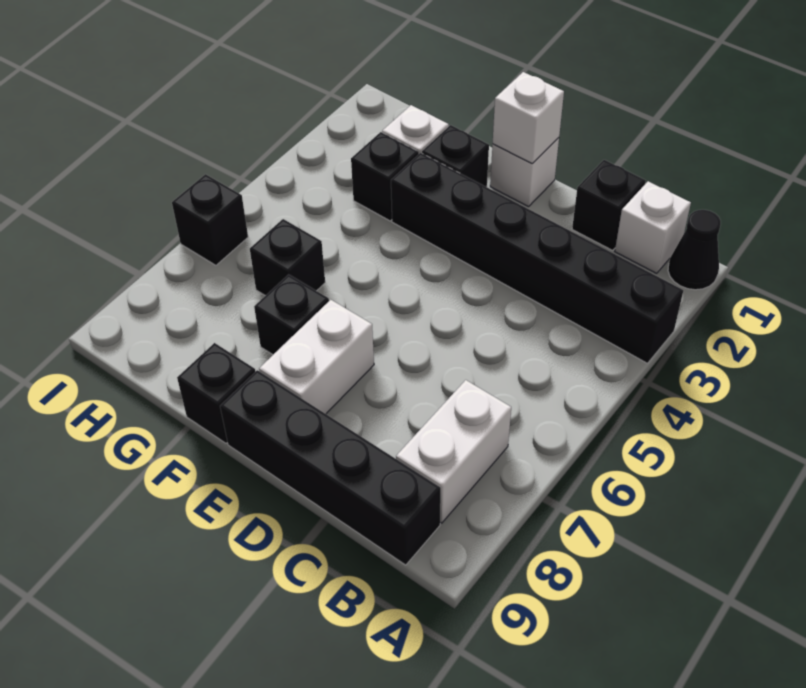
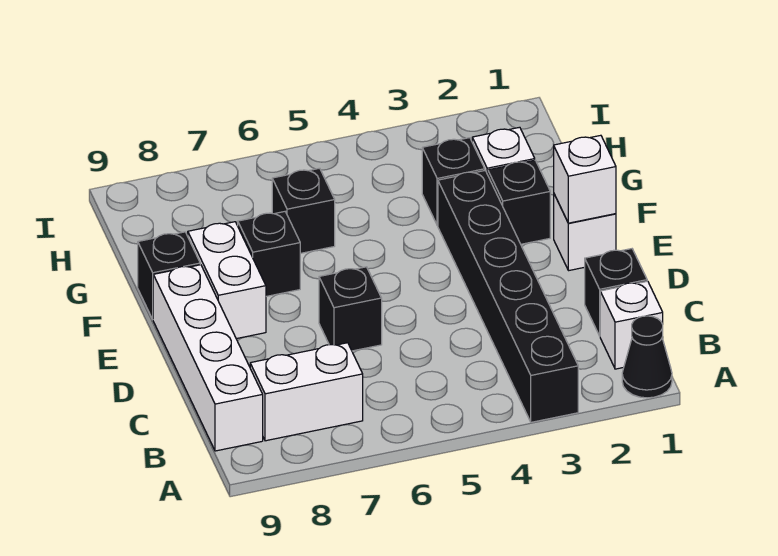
black 1x4 brick [220,370,441,565] -> white 1x4 brick [153,265,263,451]
white 1x2 brick [259,300,374,414] -> white 1x2 brick turned to [188,222,266,339]
black 1x1 brick [172,174,248,265] -> black 1x1 brick moved to [319,267,382,351]

